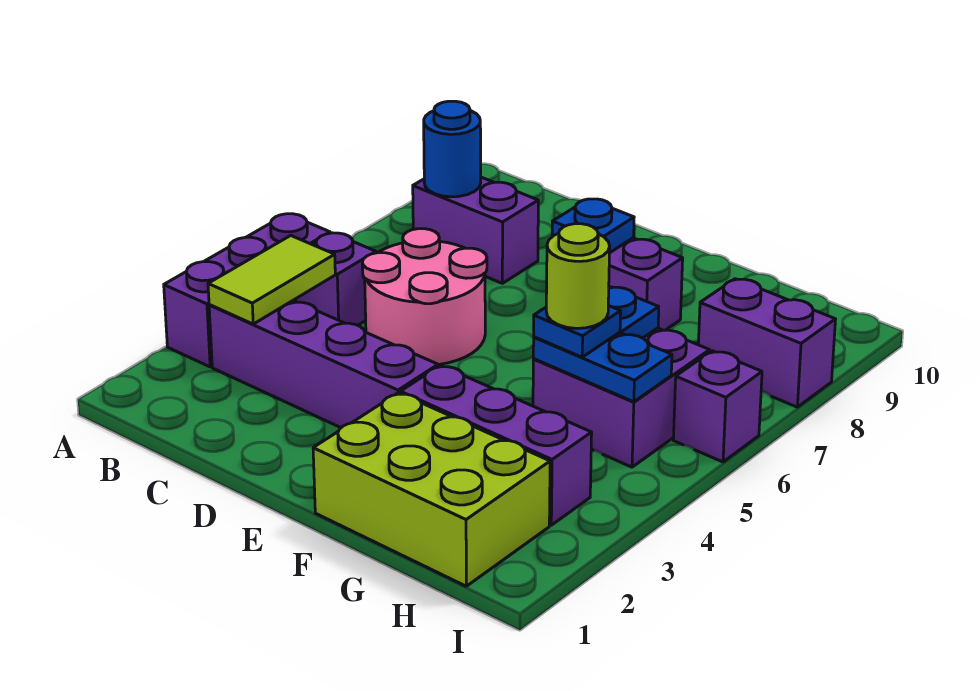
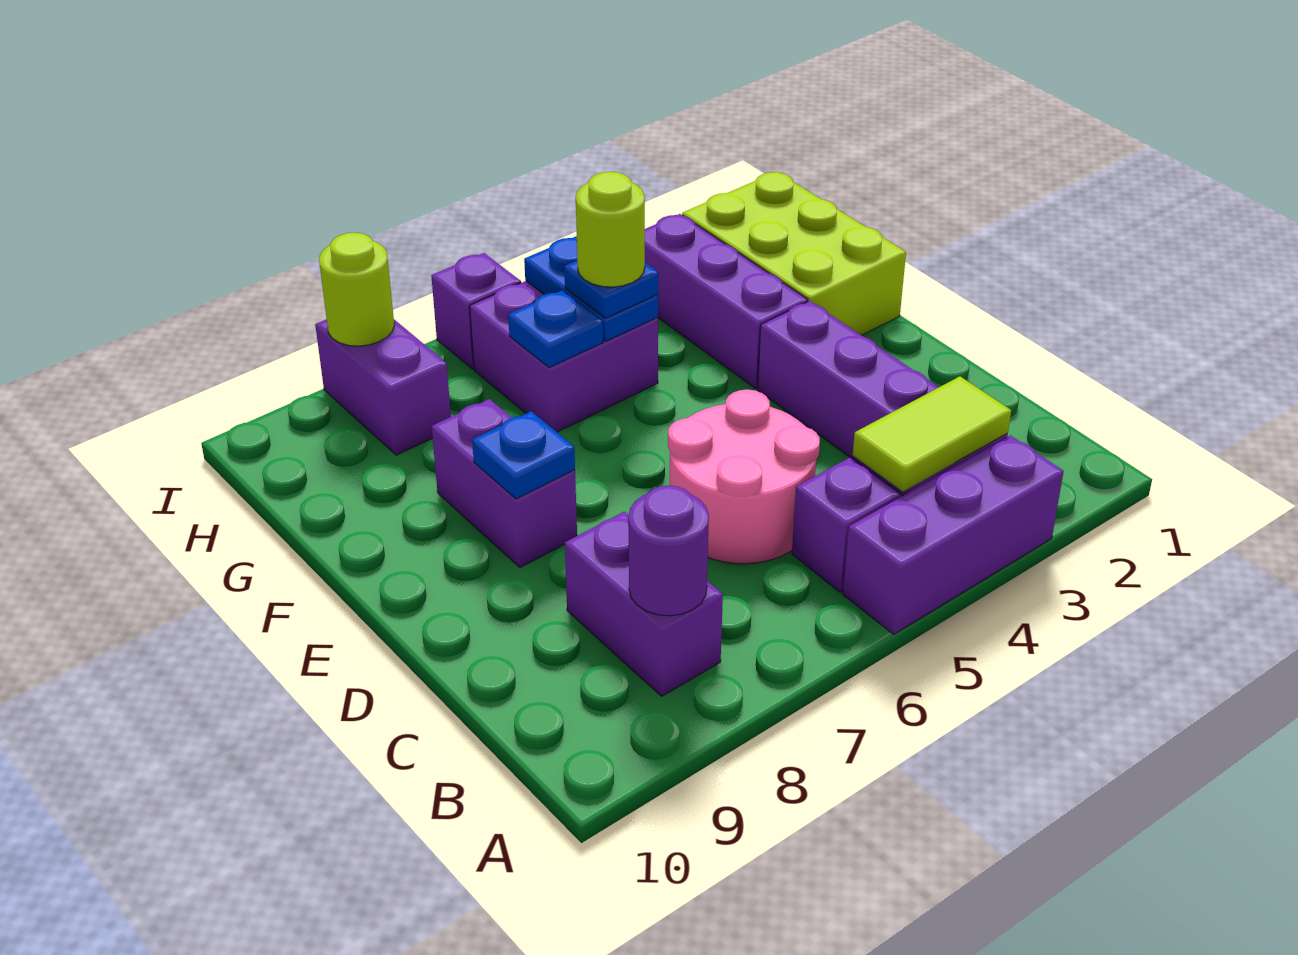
blue 1x1 round brick [424,101,481,197] -> purple 1x1 round brick [628,485,709,616]
none -> lime 1x1 round brick [319,233,394,346]

